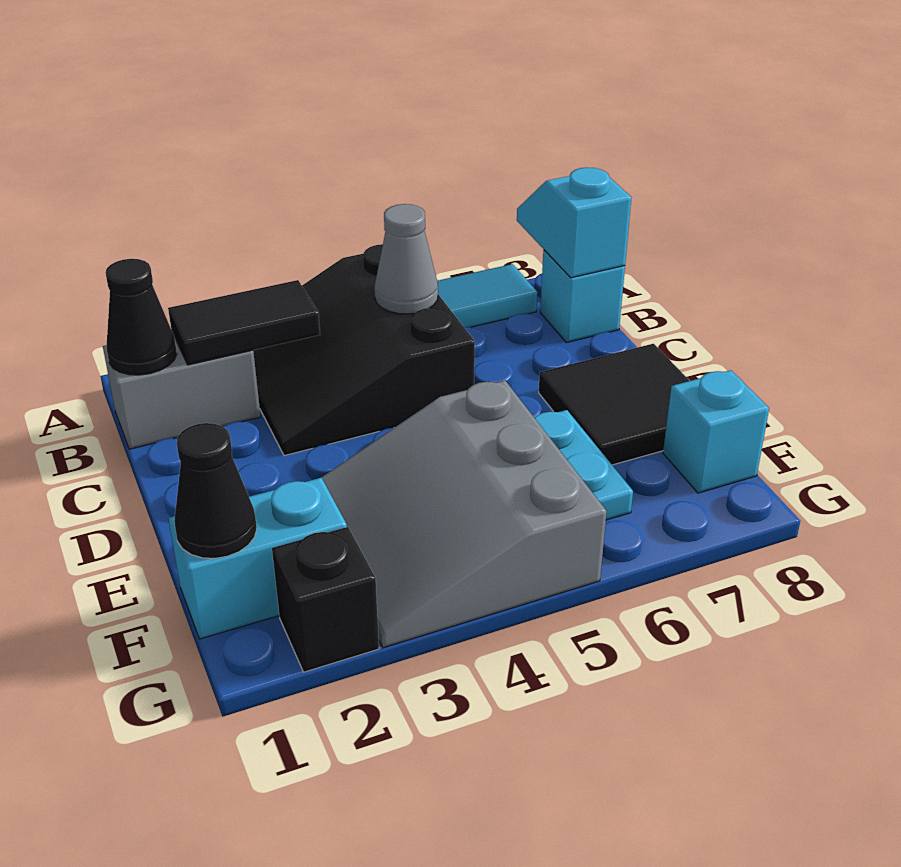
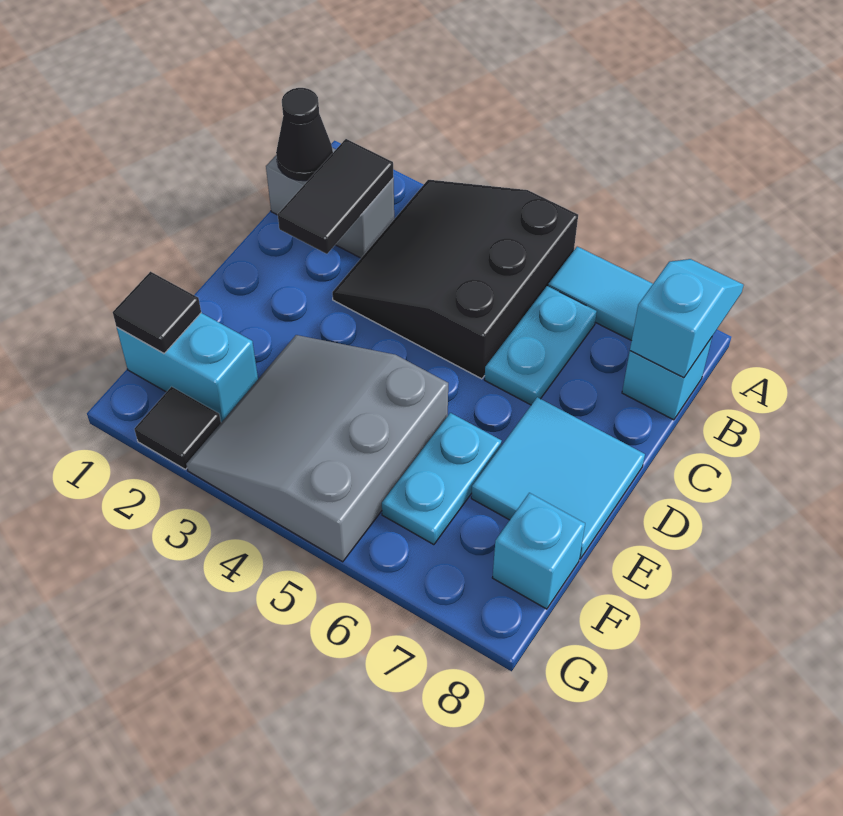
black 1x2 tile [168,280,320,365] -> black 1x2 tile turned to [278,139,393,254]
grey 1x1 cone [374,204,438,314] -> none
none -> cyan 1x2 plate [484,286,597,405]
black 2x2 tile [539,344,690,465] -> cyan 2x2 tile [471,397,645,559]
black 1x1 cone [174,423,257,558] -> black 1x1 tile [113,272,201,353]
black 1x1 brick [272,527,379,672] -> black 1x1 tile [134,387,221,469]

